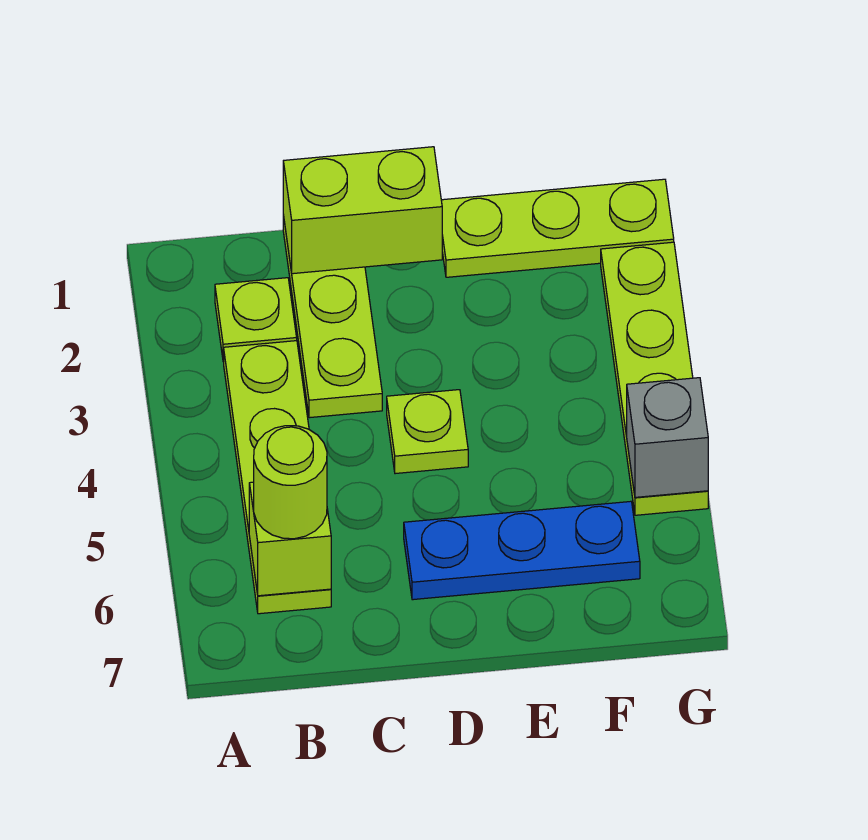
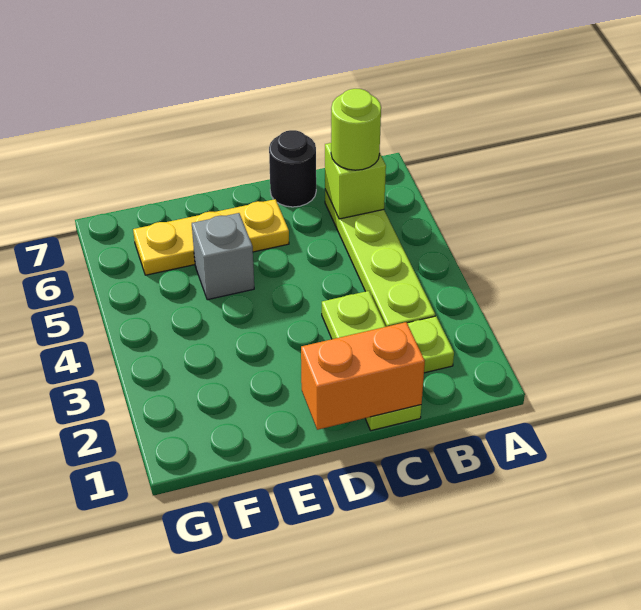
lime 1x2 brick [283,147,442,274] -> orange 1x2 brick [301,322,425,430]
none -> black 1x1 round brick [269,130,316,207]
lime 1x1 plate [387,390,468,474] -> none
blue 1x3 plate [404,501,640,600] -> yellow 1x3 plate [133,199,289,275]
lime 1x3 plate [441,179,674,277] -> none
lime 1x4 plate [601,242,708,515] -> none
grey 1x1 brick [627,378,708,497] -> grey 1x1 brick moved to [192,213,254,300]

